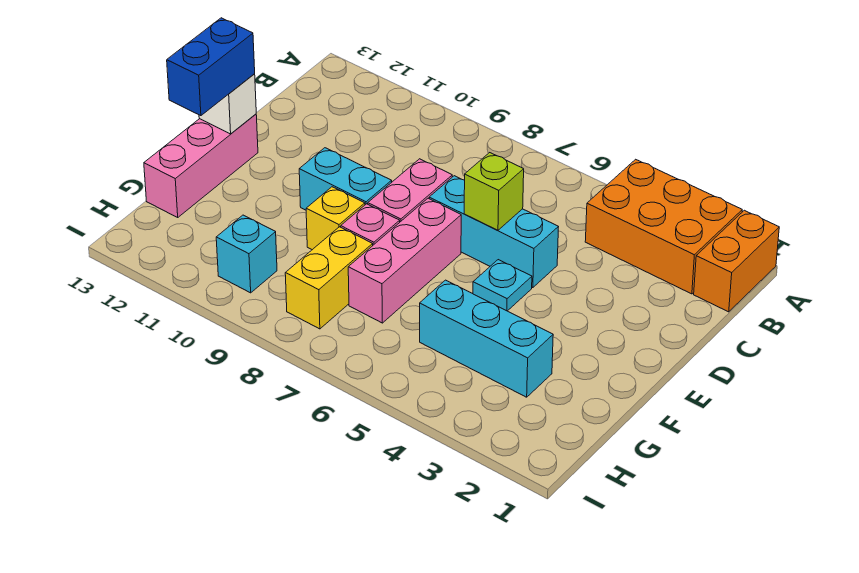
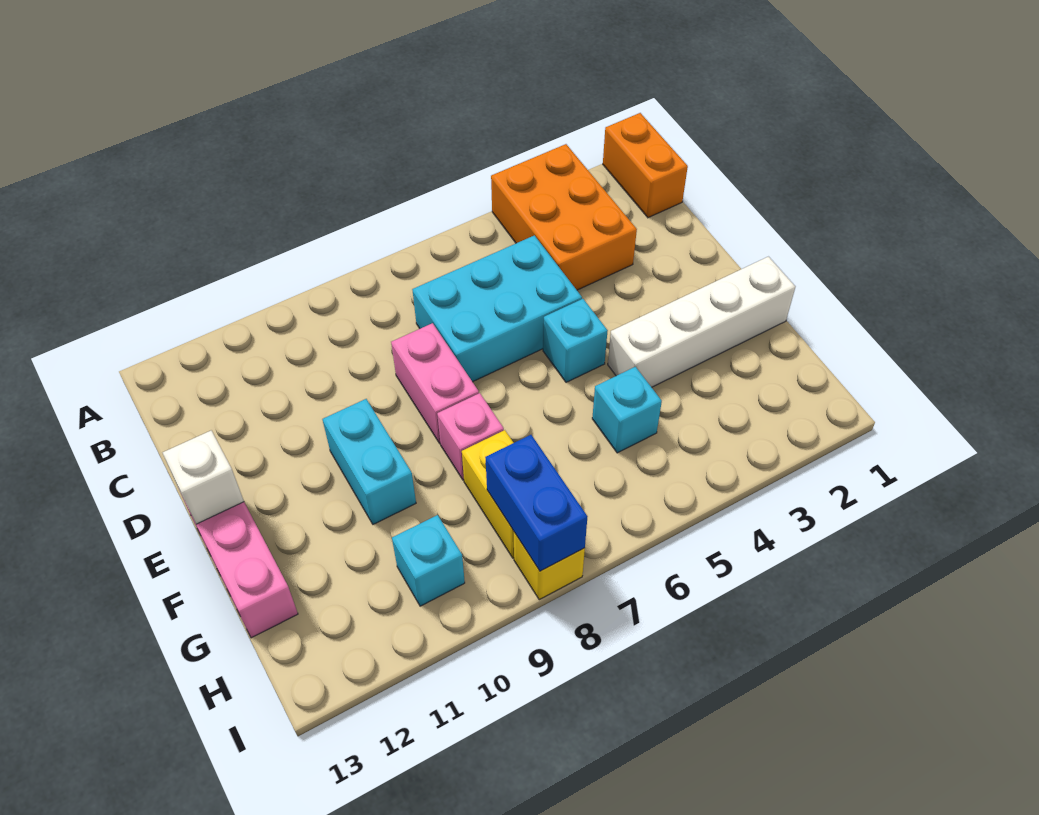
orange 2x3 brick [585,159,742,294] -> orange 2x3 brick turned to [491,144,637,290]
cyan 1x3 brick [429,176,558,288] -> cyan 2x3 brick [412,235,582,382]
lime 1x1 brick [464,153,524,230] -> none
cyan 1x1 plate [473,260,532,311] -> cyan 1x1 brick [543,299,608,382]
pink 1x3 brick [348,198,461,323] -> none
cyan 1x2 brick [299,148,392,210] -> cyan 1x2 brick turned to [322,399,416,524]
blue 1x2 brick [167,18,255,116] -> blue 1x2 brick moved to [485,435,588,571]
none -> white 1x4 brick [608,257,795,387]
yellow 1x1 brick [306,187,365,250] -> yellow 1x1 brick moved to [514,532,585,600]
cyan 1x3 brick [420,280,553,397] -> cyan 1x1 brick [592,367,662,453]

